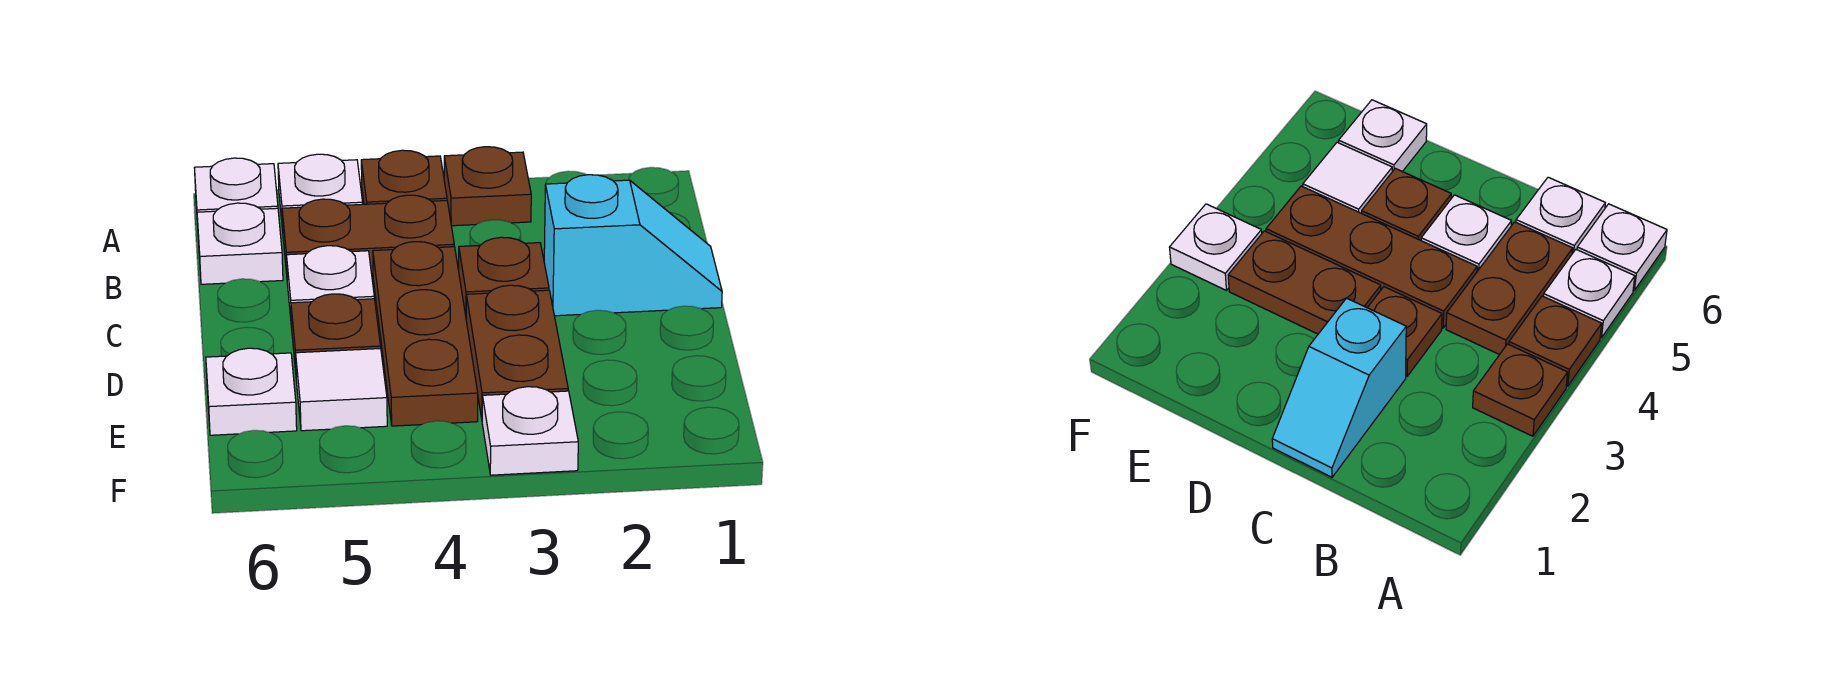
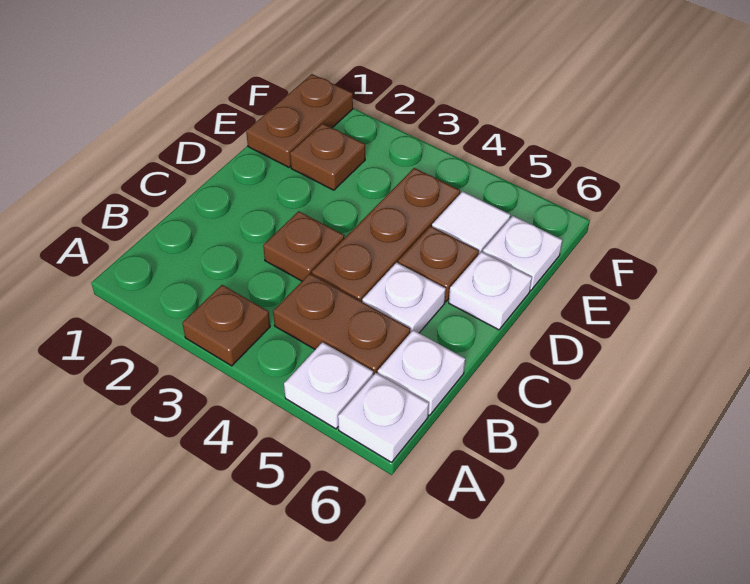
brown 1x1 plate [361,150,447,204] -> brown 1x1 plate moved to [290,124,365,190]
cyan 1x2 slope [544,175,722,316] -> none
brown 1x2 plate [466,285,568,418] -> brown 1x2 plate moved to [246,74,353,167]
white 1x1 plate [482,387,578,475] -> white 1x1 plate moved to [449,252,532,330]

